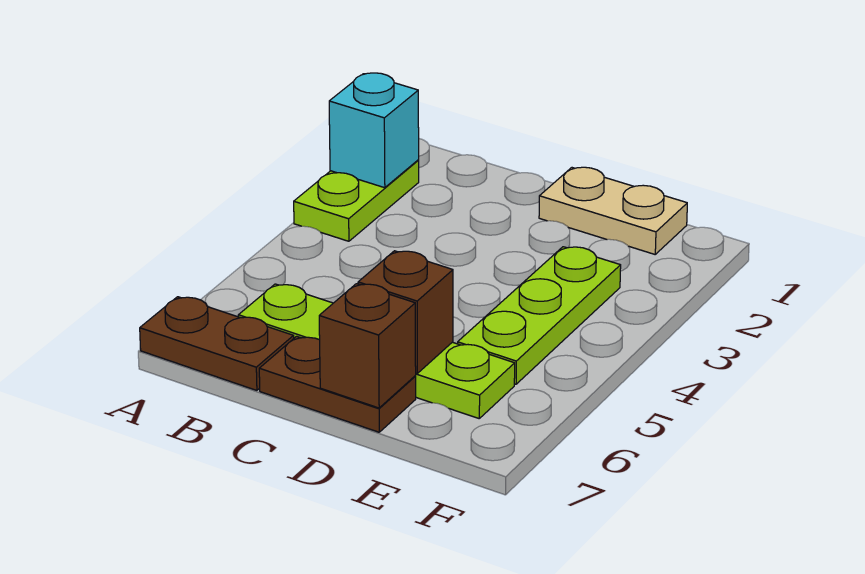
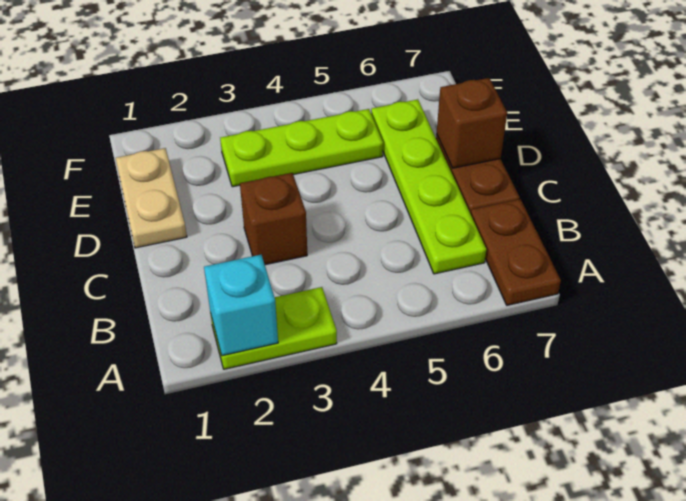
brown 1x1 brick [358,251,453,374] -> brown 1x1 brick moved to [240,173,307,265]

